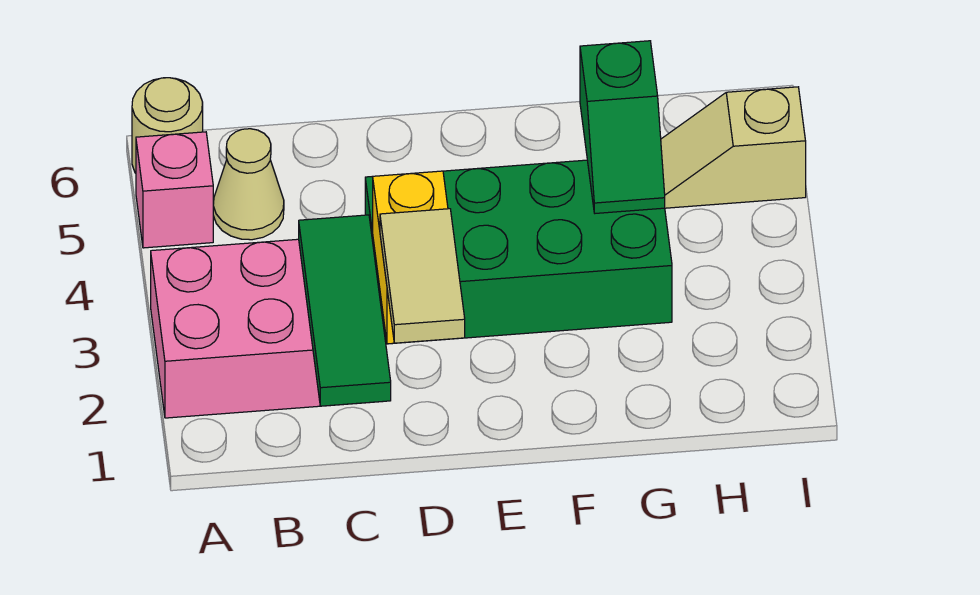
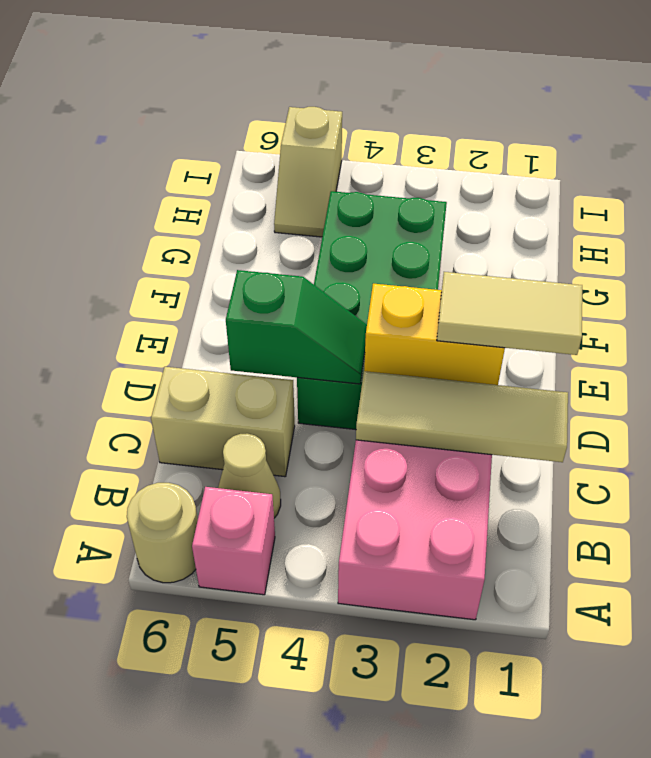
green 1x3 tile [299,215,391,406] -> tan 1x3 tile [356,371,568,462]
none -> tan 1x2 brick [151,367,295,477]
green 1x2 slope [580,41,665,213] -> green 1x2 slope moved to [226,270,367,384]

